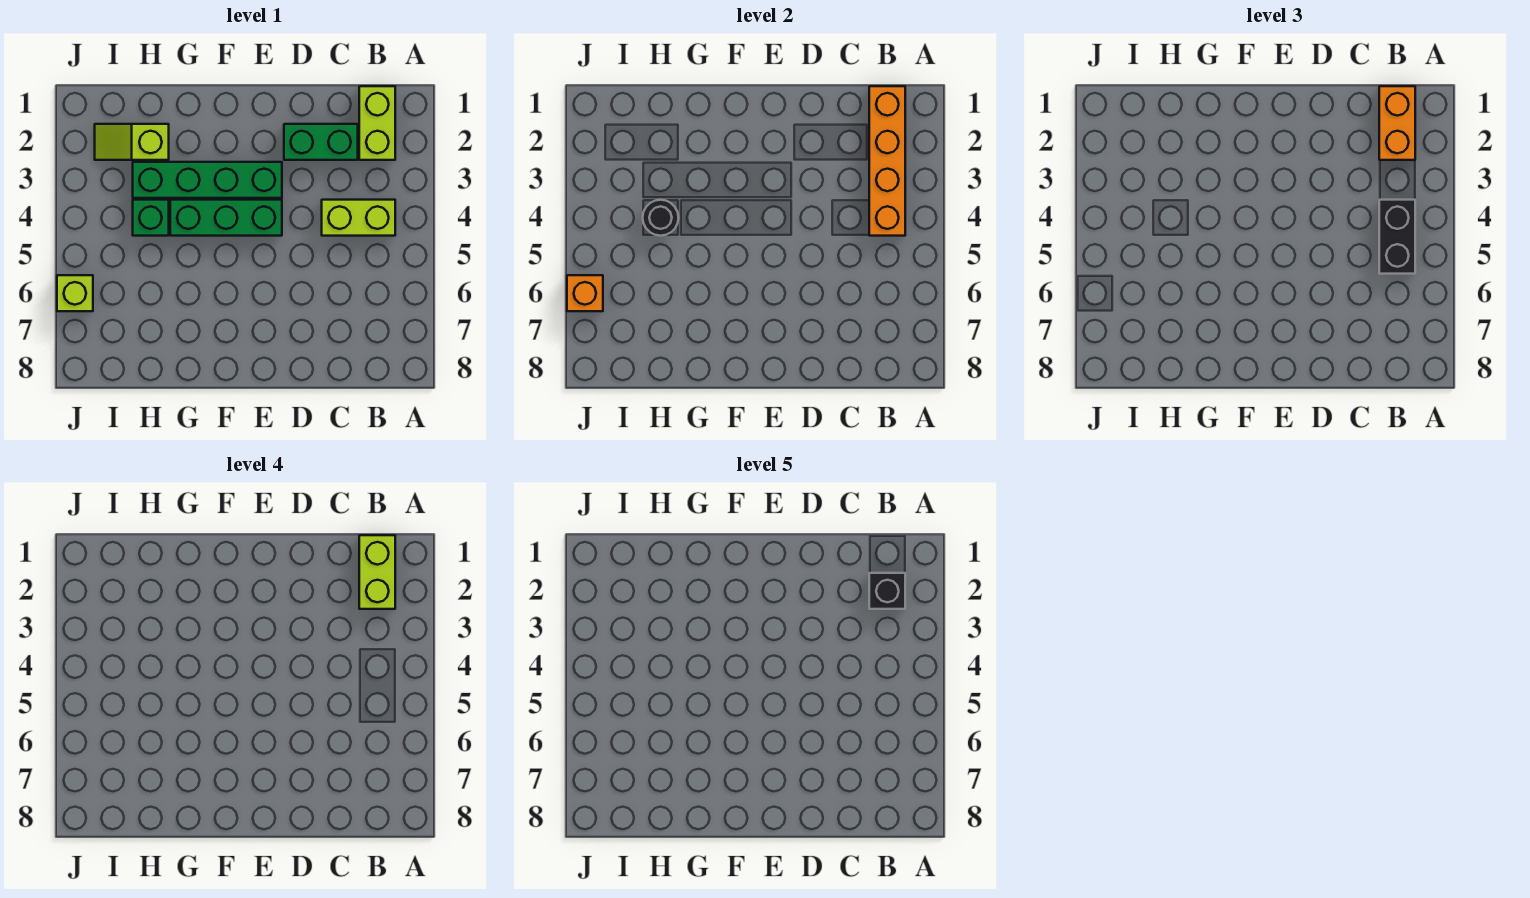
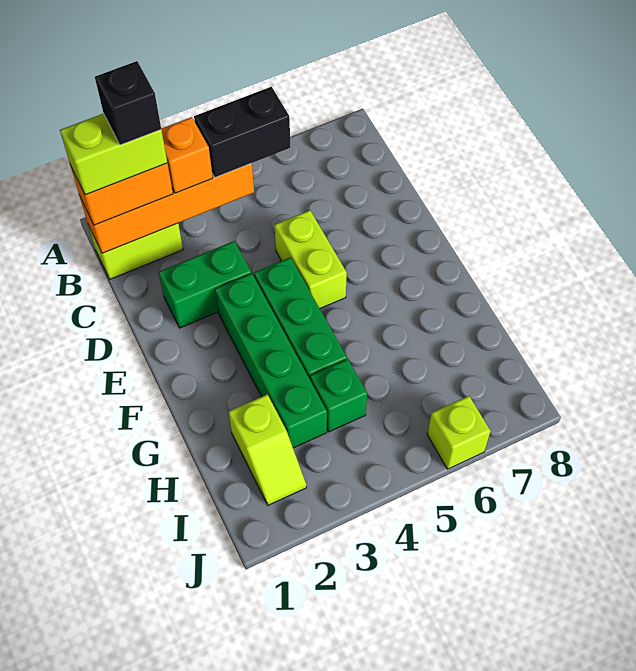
lime 1x2 brick [322,200,395,236] -> lime 1x2 brick moved to [274,210,347,309]
green 1x2 brick [284,124,358,160] -> green 1x2 brick turned to [159,241,251,328]
black 1x1 round brick [643,200,679,236] -> none
orange 1x1 brick [567,275,603,311] -> orange 1x1 brick moved to [161,117,213,193]

